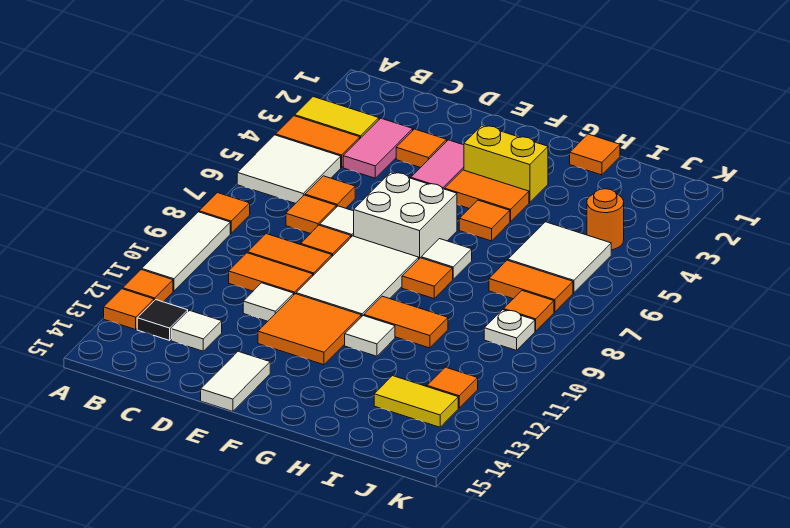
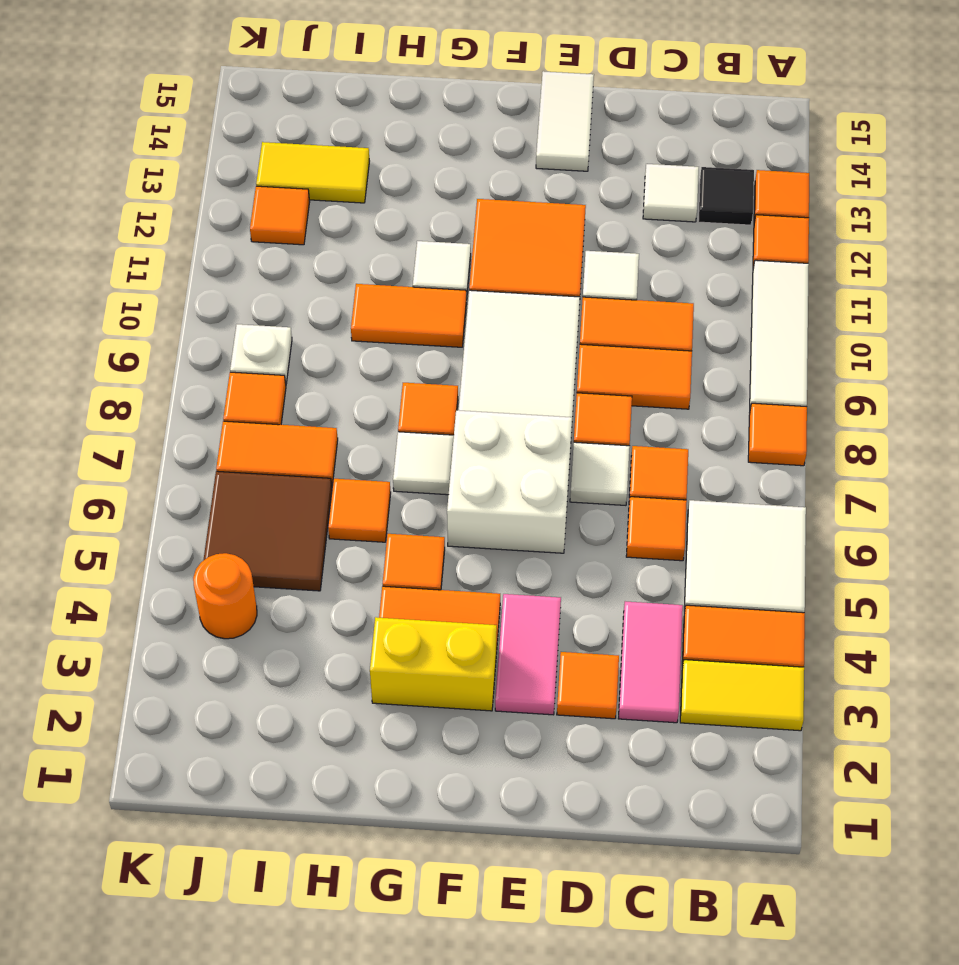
orange 1x1 tile [570,134,620,175] -> orange 1x1 tile moved to [328,479,391,542]
white 2x2 tile [508,222,611,293] -> brown 2x2 tile [203,471,332,591]

